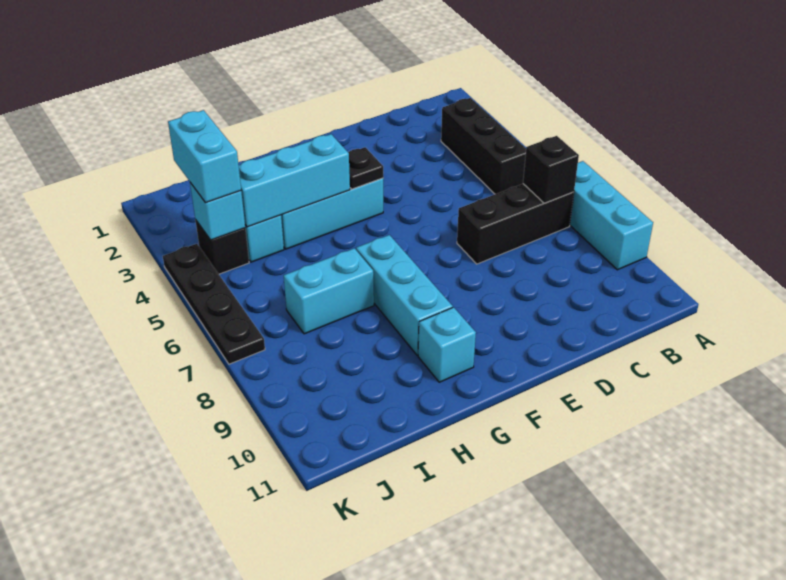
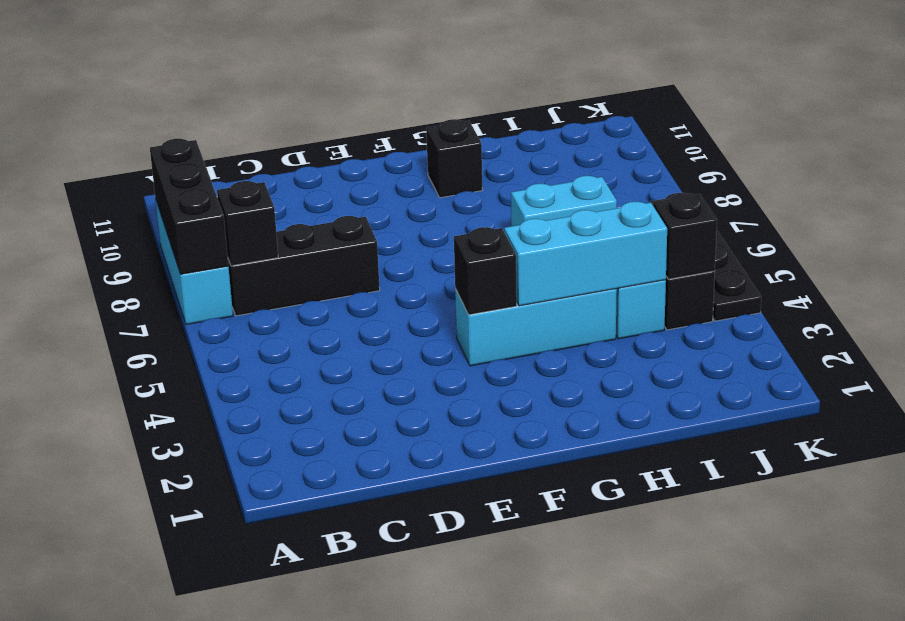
black 1x3 brick [441,98,526,194] -> black 1x3 brick moved to [150,139,228,274]
black 1x1 plate [348,147,383,189] -> black 1x1 brick [454,227,517,315]
cyan 1x3 brick [356,235,453,355] -> none
cyan 1x1 brick [418,307,476,382] -> black 1x1 brick [426,119,482,198]
cyan 1x2 brick [168,110,241,203] -> none
cyan 1x1 brick [190,183,245,240] -> black 1x1 brick [653,193,717,279]

